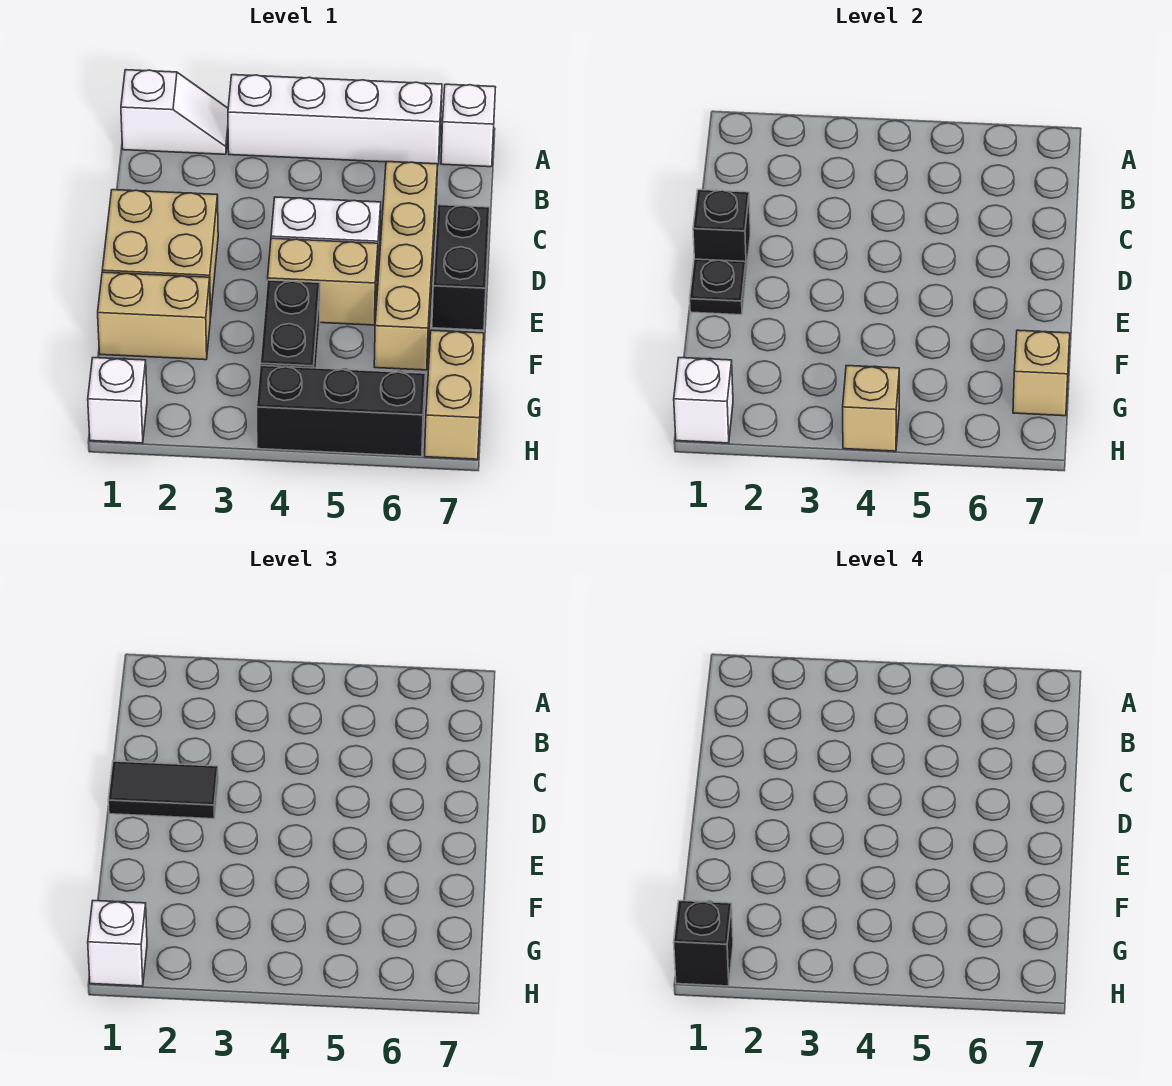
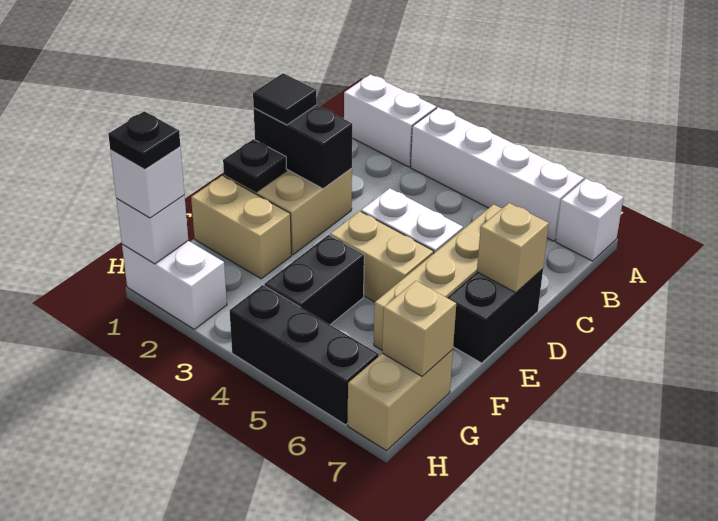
white 1x2 slope [121,70,228,154] -> white 1x2 brick [344,74,436,167]
black 1x1 brick [693,190,750,272] -> black 1x2 brick [254,105,352,189]
black 1x2 tile [108,761,218,819] -> black 1x1 tile [253,73,317,125]
white 1x1 brick [88,358,147,443] -> white 1x2 brick [122,241,227,329]
black 1x1 brick [674,901,733,986] -> black 1x1 plate [108,111,180,169]
tan 1x1 brick [843,366,899,451] -> tan 1x1 brick moved to [477,203,549,293]

